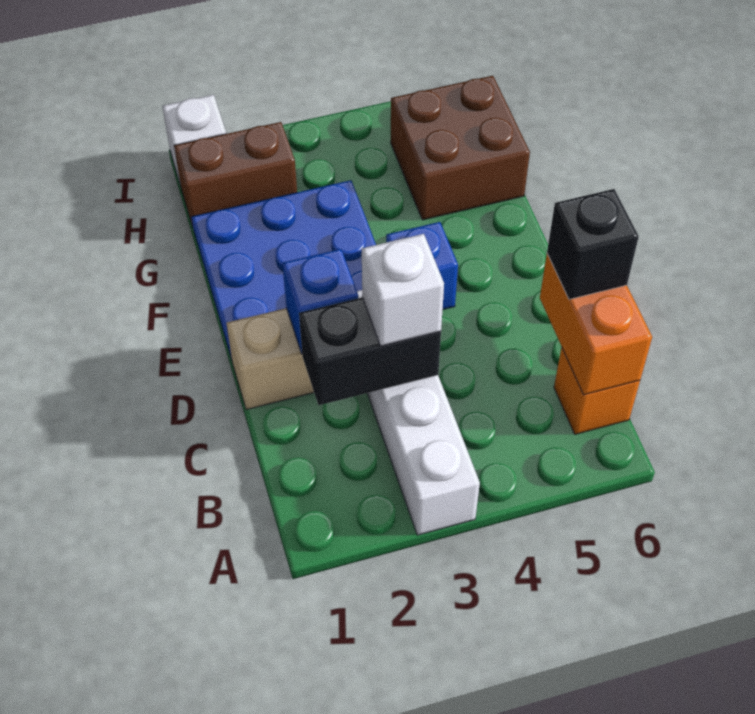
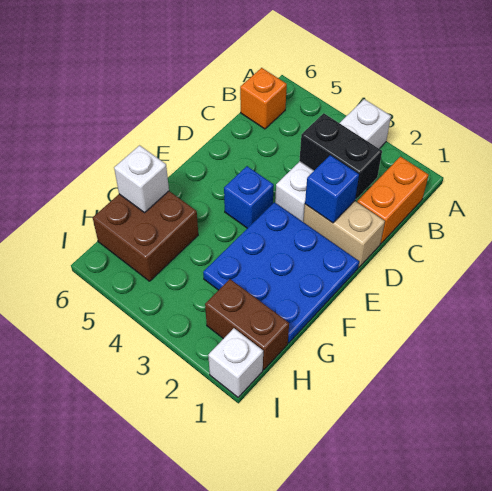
orange 1x2 brick [540,254,652,395] -> orange 1x2 brick moved to [357,157,429,244]
white 1x1 brick [362,234,444,346] -> white 1x1 brick moved to [114,145,169,213]
black 1x1 brick [547,189,639,299] -> none

